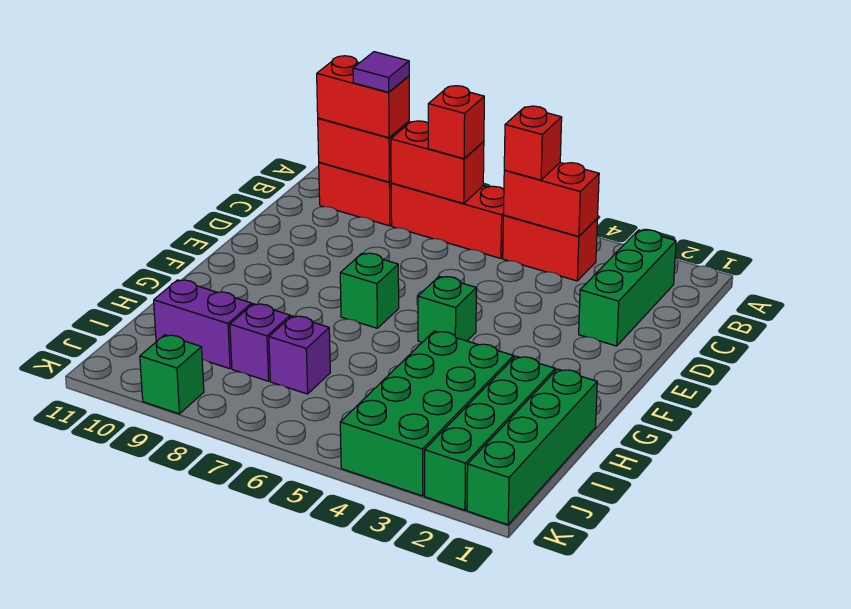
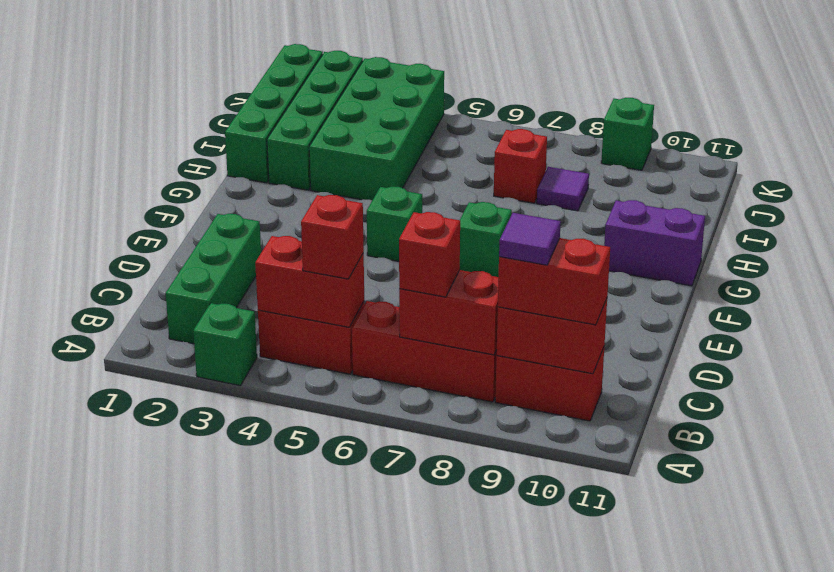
none -> green 1x1 brick [193,303,257,386]
purple 1x1 brick [269,316,330,394] -> red 1x1 brick [494,129,547,203]
purple 1x1 brick [230,304,290,381] -> purple 1x1 tile [537,167,589,211]
purple 1x2 brick [154,280,252,369] -> purple 1x2 brick moved to [604,200,705,286]

